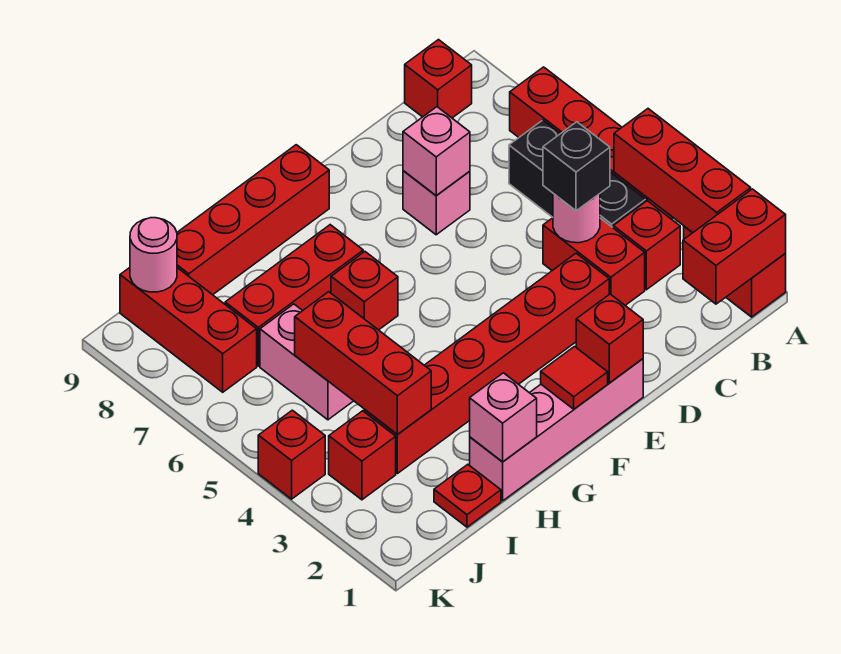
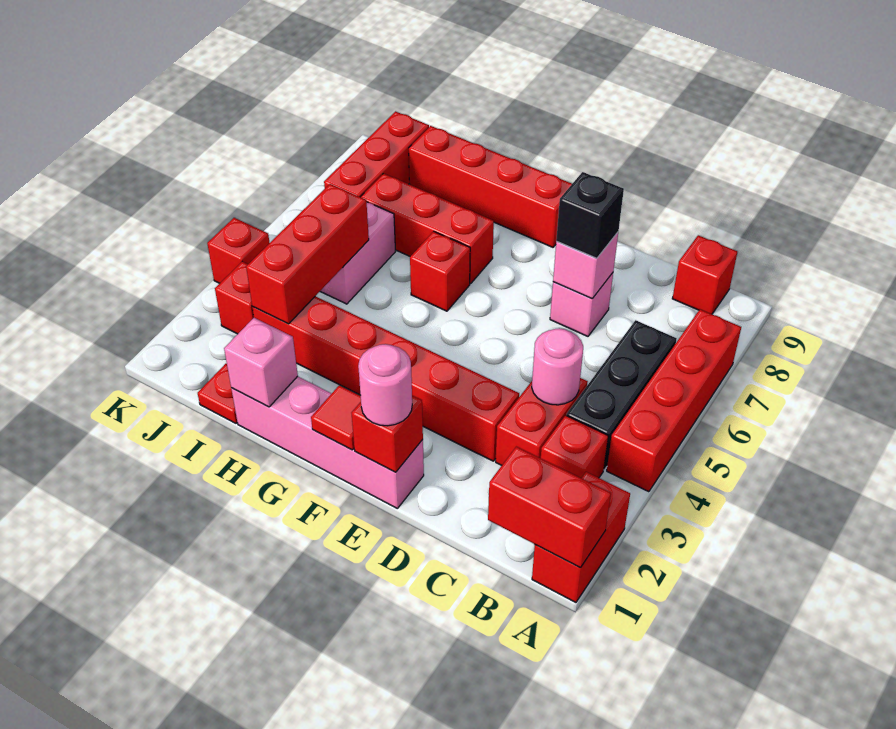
red 1x3 brick [614,109,751,233] -> none
black 1x1 brick [543,122,610,211] -> black 1x1 brick moved to [556,172,624,258]
pink 1x1 round brick [130,218,177,292] -> pink 1x1 round brick moved to [358,344,412,426]

